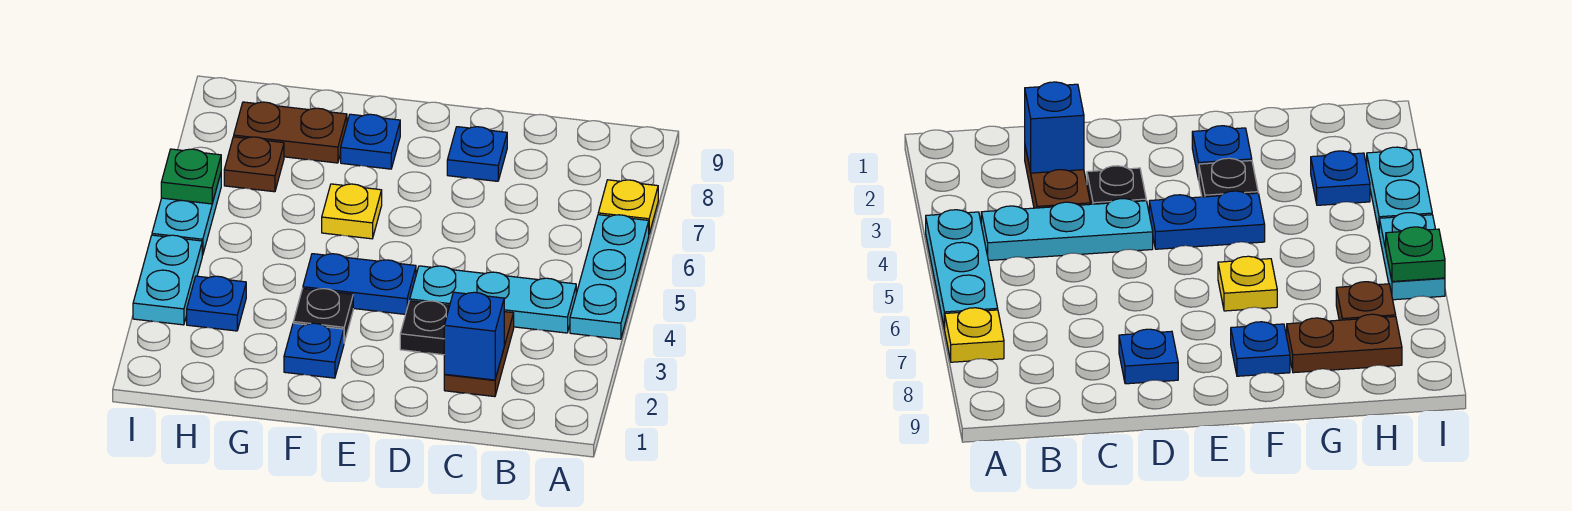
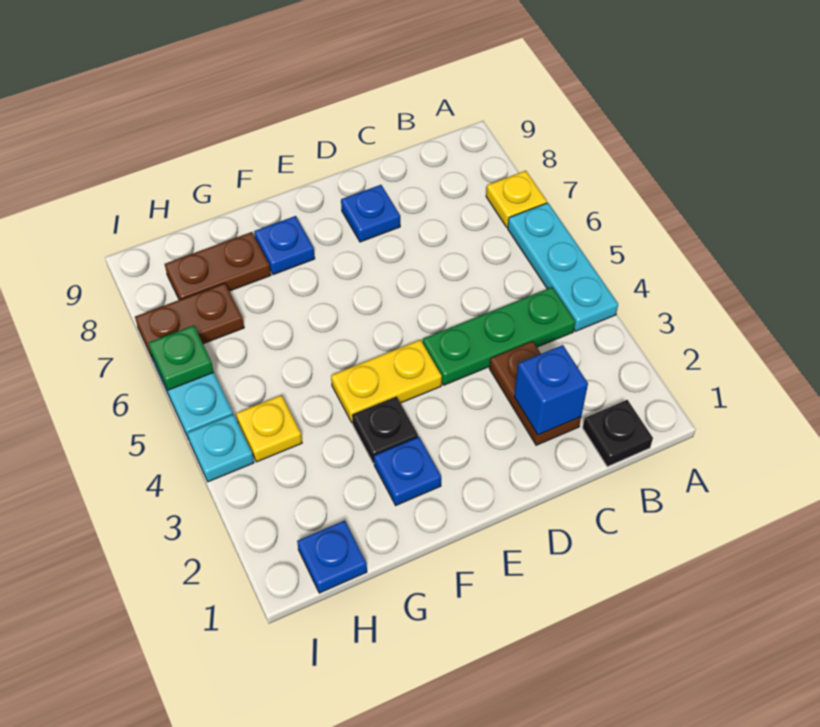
cyan 1x3 plate [410,266,576,333] -> green 1x3 plate [423,287,575,385]
black 1x1 plate [400,301,450,355] -> black 1x1 plate moved to [583,400,653,467]
blue 1x2 plate [303,254,416,314] -> yellow 1x2 plate [331,340,442,423]
yellow 1x1 plate [322,184,382,239] -> yellow 1x1 plate moved to [236,395,302,462]
blue 1x1 plate [187,276,246,331] -> blue 1x1 plate moved to [297,520,367,593]
brown 1x1 plate [224,137,284,192] -> brown 1x2 plate [135,283,244,360]
cyan 1x2 plate [133,235,202,325] -> cyan 1x1 plate [187,414,254,482]

